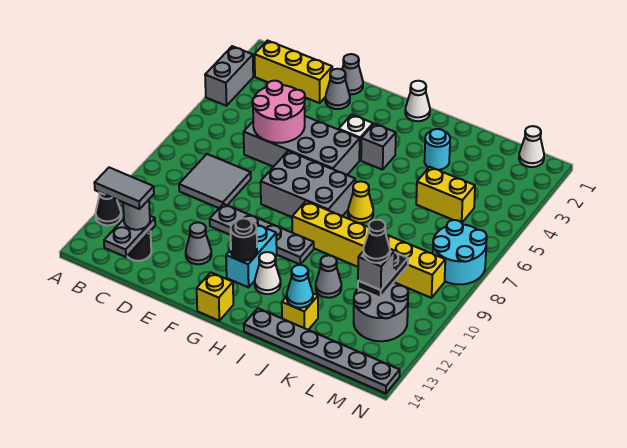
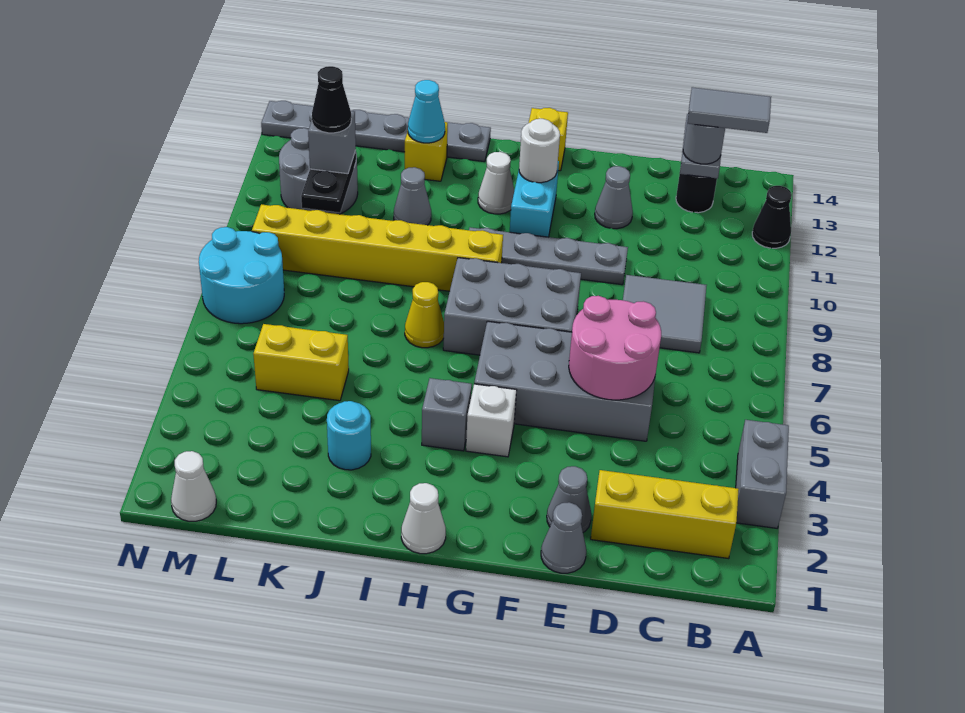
black 1x1 round brick [231,218,257,261] -> white 1x1 round brick [519,119,560,183]

